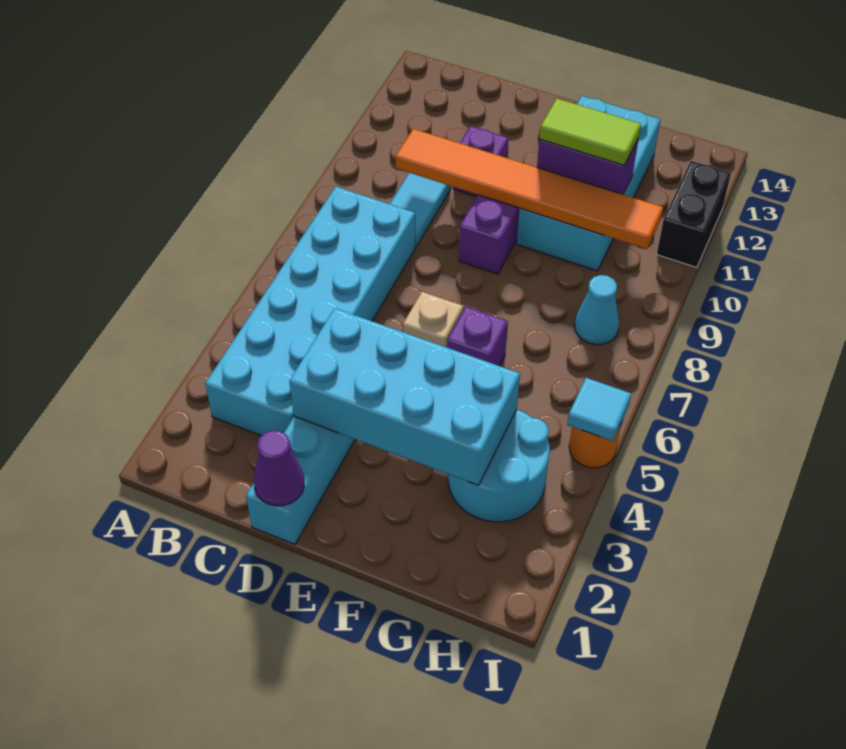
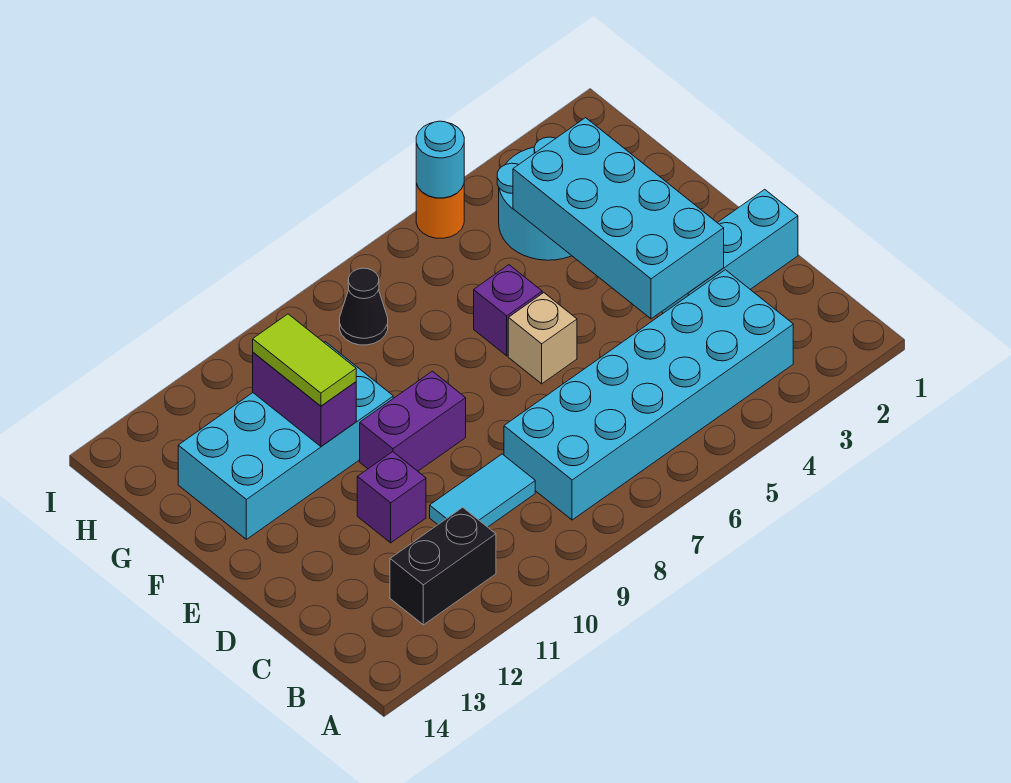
orange 1x6 tile [396,129,663,249] -> none
purple 1x1 cone [254,430,304,506] -> none
cyan 1x1 cone [575,275,619,345] -> black 1x1 cone [340,268,388,345]
cyan 1x1 tile [567,378,631,441] -> cyan 1x1 round brick [416,121,464,198]
black 1x2 brick [657,161,731,267] -> black 1x2 brick moved to [390,507,496,625]

